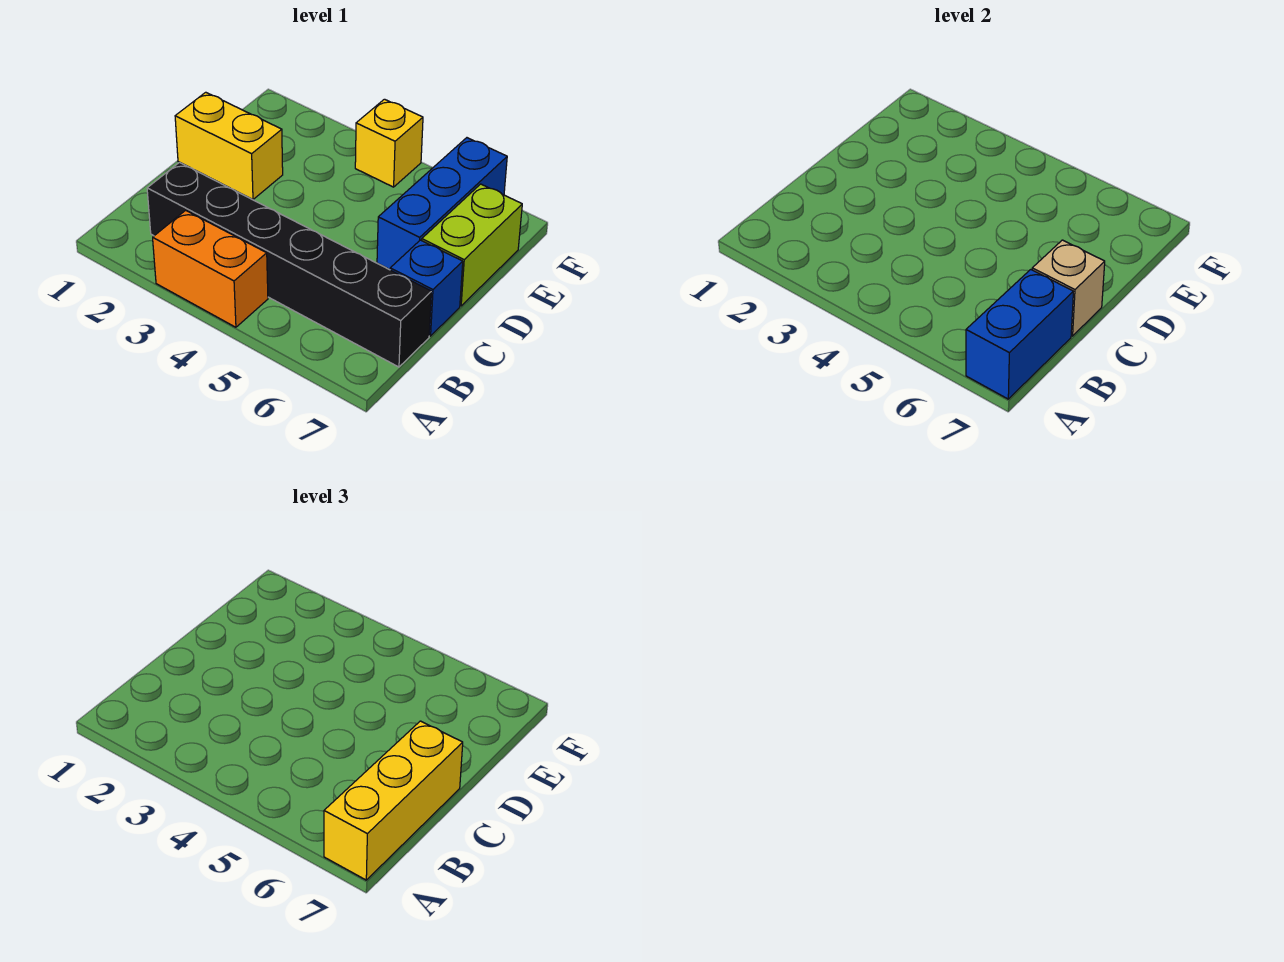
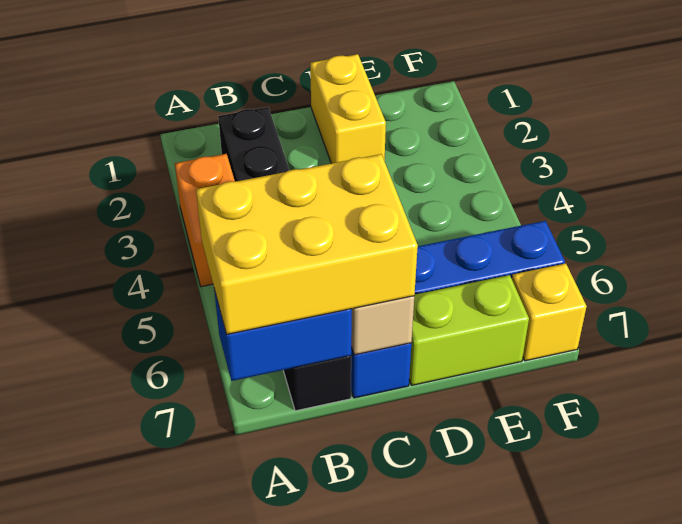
yellow 1x3 brick [324,721,463,880] -> yellow 2x3 brick [196,154,418,334]
yellow 1x1 brick [355,99,423,187] -> yellow 1x1 brick moved to [512,263,587,361]

